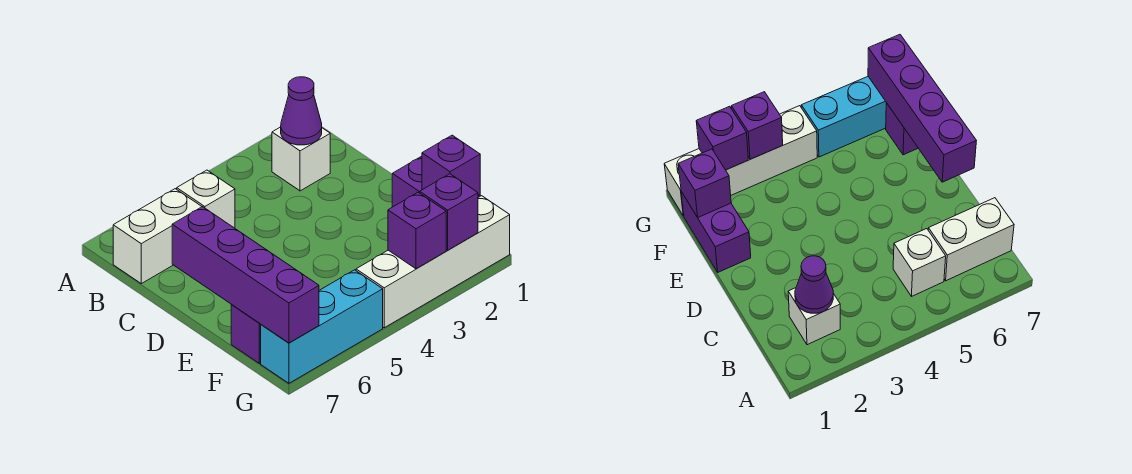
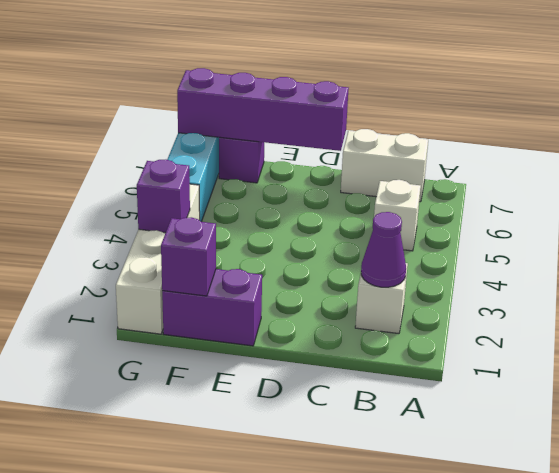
white 1x2 brick [113,189,202,284] -> white 1x2 brick turned to [341,129,428,202]
purple 1x1 brick [420,174,478,250] -> none

